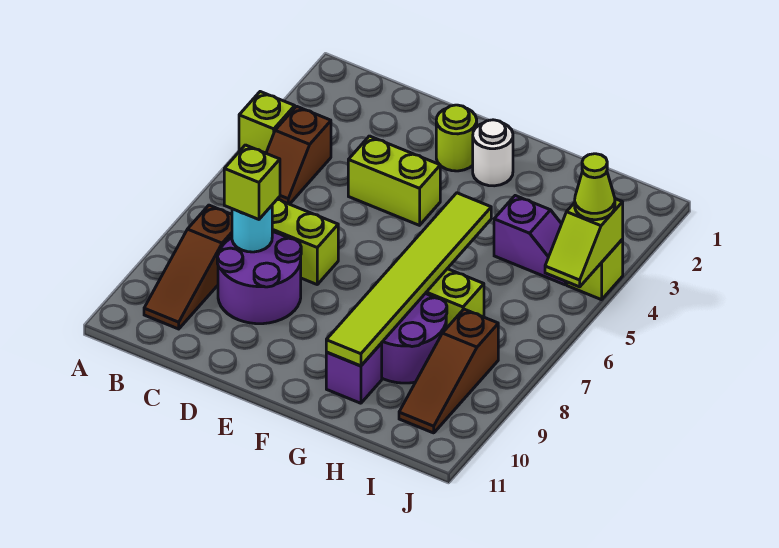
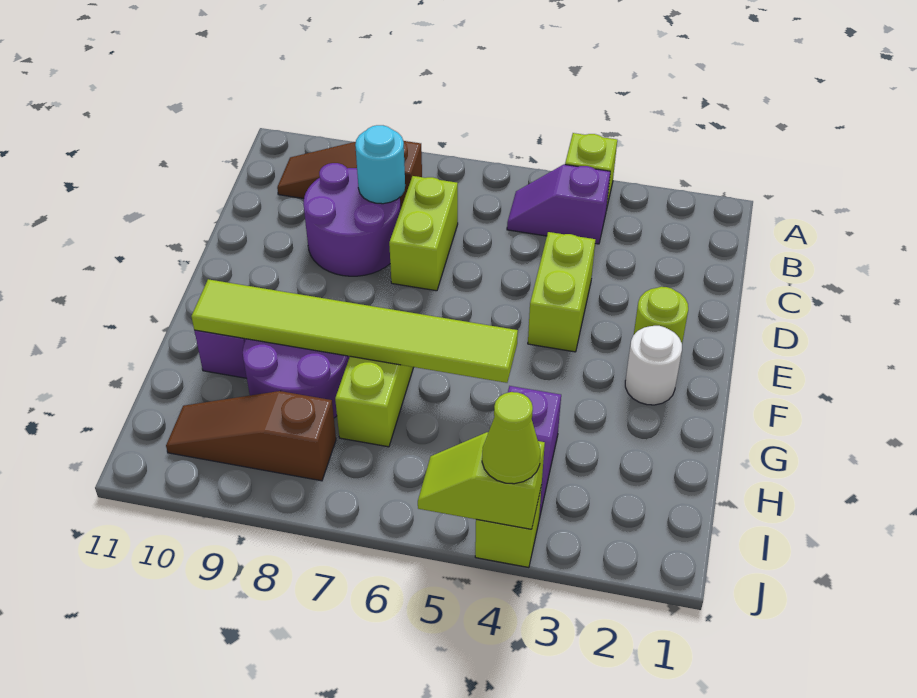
brown 1x2 slope [266,106,331,204] -> purple 1x2 slope [507,165,610,244]
lime 1x1 brick [224,145,280,219] -> none

